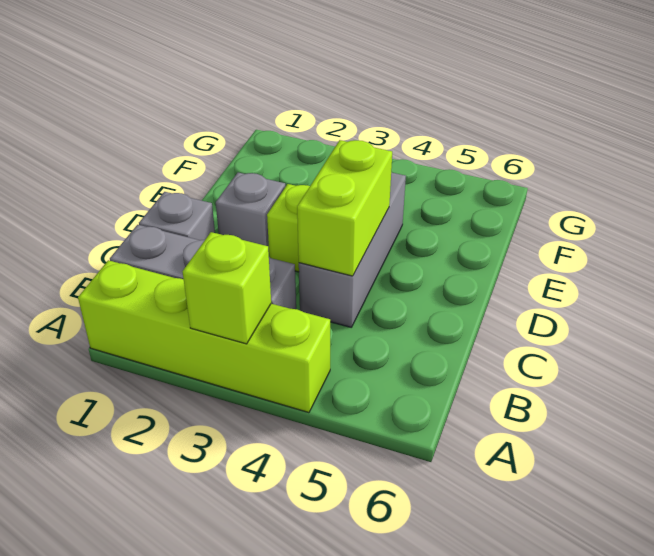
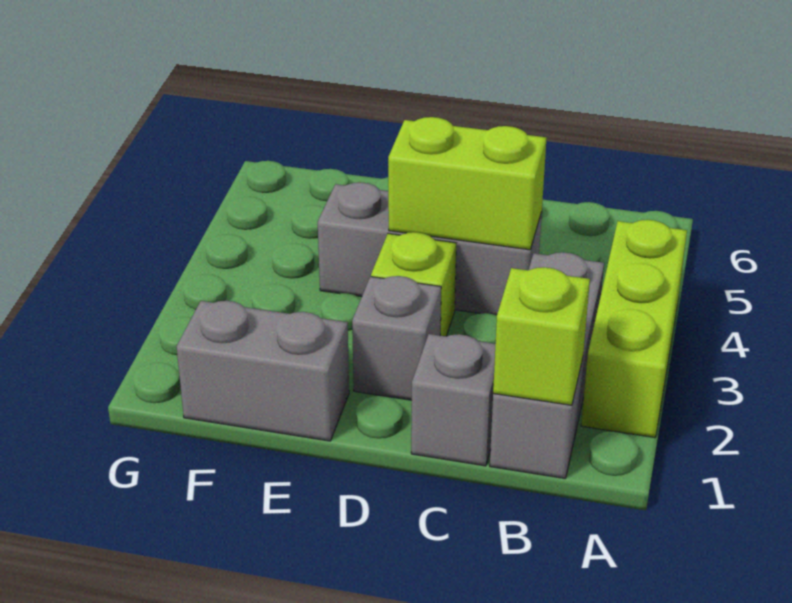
lime 1x4 brick [78,260,330,413] -> lime 1x3 brick [581,220,687,438]
lime 1x1 brick [183,232,271,344] -> lime 1x1 brick moved to [493,267,590,405]
none -> grey 1x2 brick [176,301,349,441]

